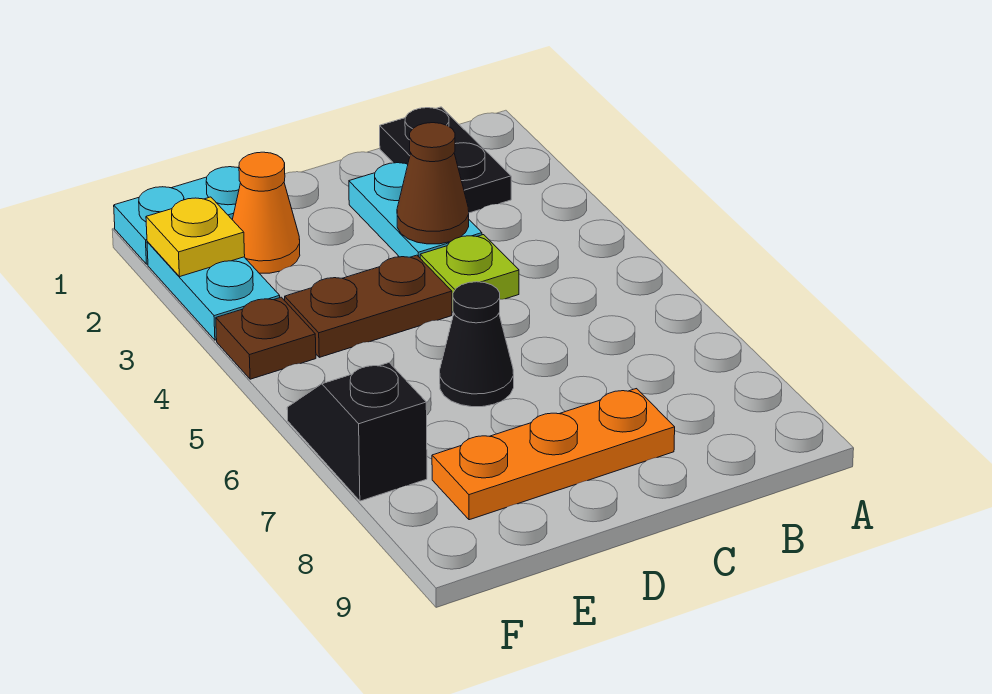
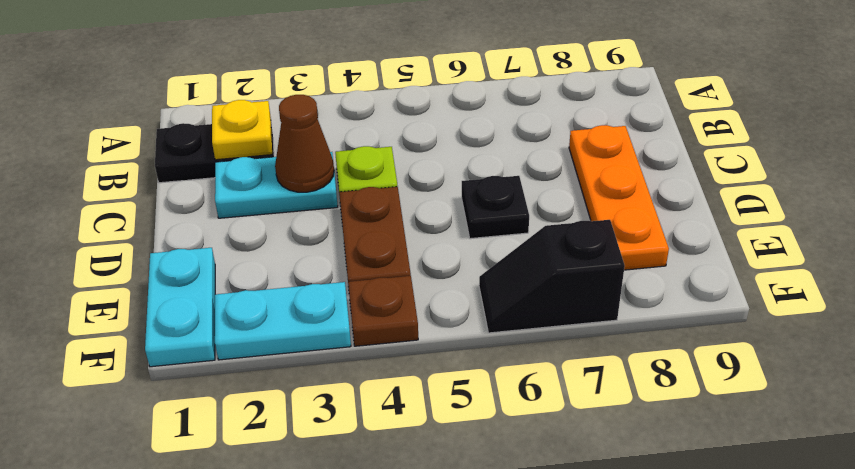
black 1x1 cone [440,282,514,407] -> black 1x1 plate [462,176,529,239]
orange 1x1 cone [232,152,300,273] -> none
yellow 1x1 plate [146,197,245,277] -> yellow 1x1 plate moved to [212,100,272,160]

